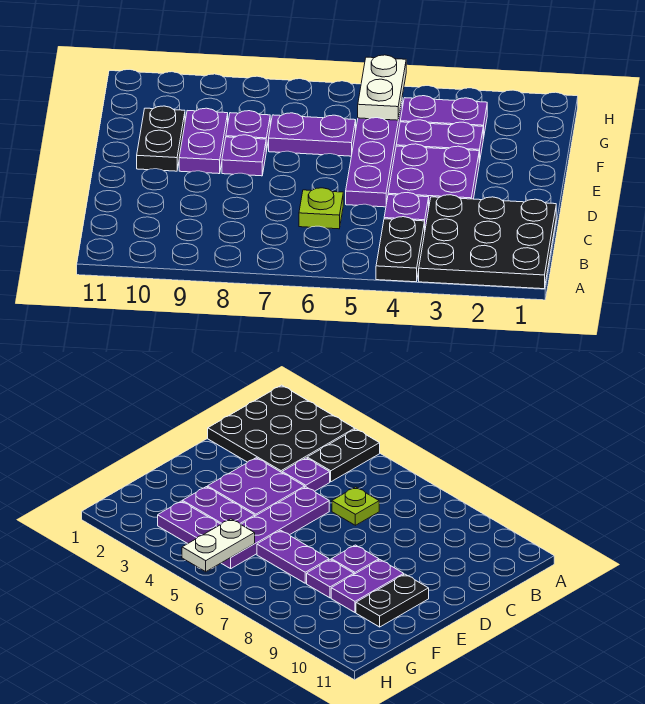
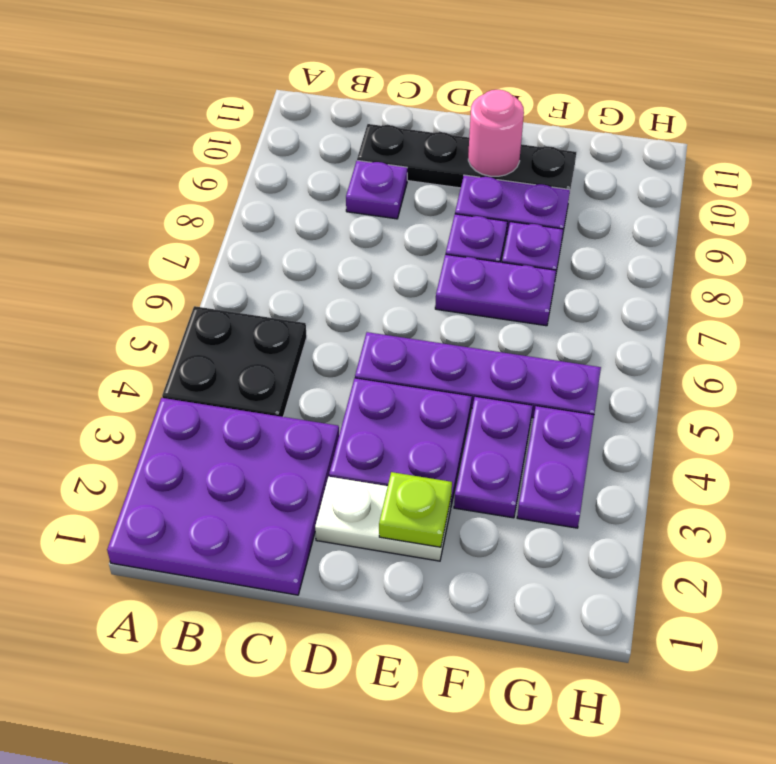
black 3x3 plate [419,195,556,289] -> purple 3x3 plate [107,398,339,595]
black 1x2 plate [376,217,425,282] -> black 2x2 plate [162,306,307,417]
purple 1x1 plate [384,193,429,228] -> purple 1x1 plate moved to [346,161,407,219]
lime 1x1 plate [299,188,343,229] -> lime 1x1 plate moved to [379,472,452,547]
black 1x2 plate [137,106,185,171] -> black 1x4 plate [357,124,576,196]
none -> pink 1x1 round brick [468,90,524,176]
purple 1x2 plate [269,113,356,156] -> purple 1x2 plate turned to [435,254,556,326]
white 1x2 plate [358,55,406,120] -> white 1x2 plate moved to [315,477,451,561]

